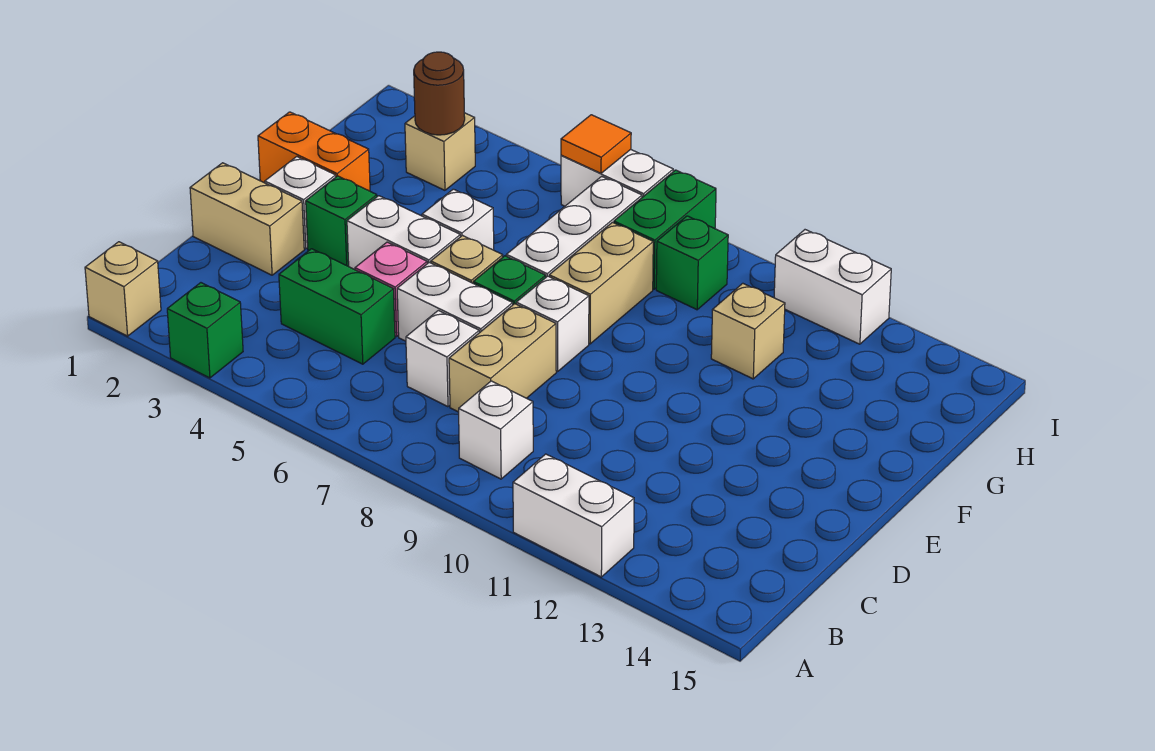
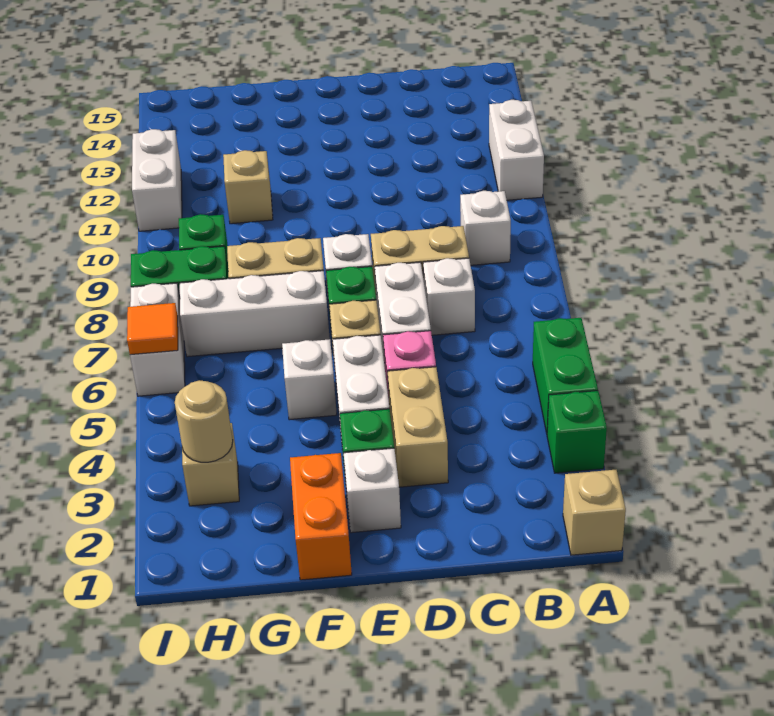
green 1x2 brick [279,249,395,364] -> green 1x2 brick moved to [533,318,598,433]
tan 1x2 brick [190,163,304,275] -> tan 1x2 brick moved to [388,367,448,487]
brown 1x1 round brick [414,52,465,135] -> tan 1x1 round brick [175,380,233,462]

